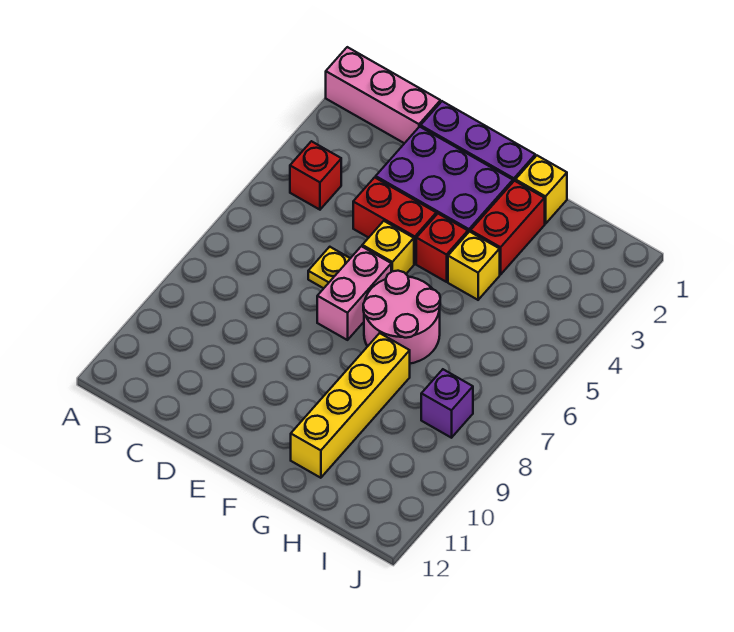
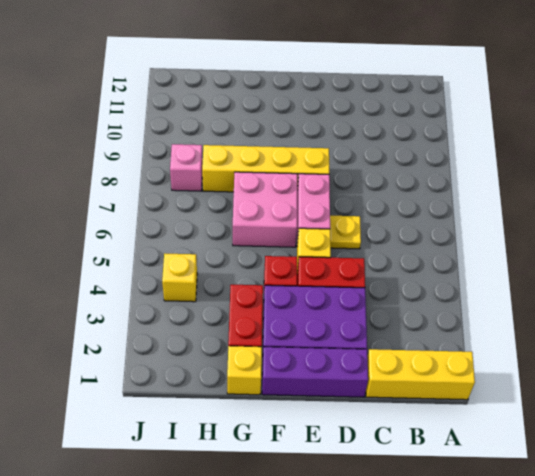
pink 1x3 brick [326,47,440,143] -> yellow 1x3 brick [366,349,475,400]
red 1x1 brick [290,141,341,210] -> none
pink 2x2 round brick [363,271,440,364] -> pink 2x2 brick [233,172,297,247]
yellow 1x1 brick [448,232,500,300] -> yellow 1x1 brick moved to [162,253,197,302]
yellow 1x4 brick [291,333,410,478] -> yellow 1x4 brick turned to [202,145,329,192]
purple 1x1 brick [421,369,473,438] -> pink 1x1 brick [170,144,203,191]

